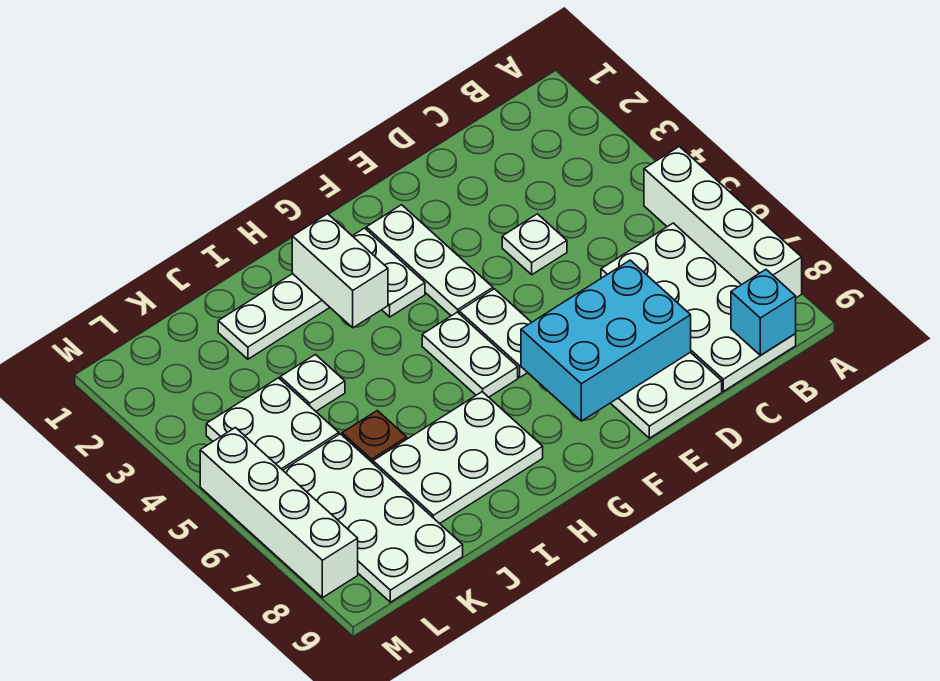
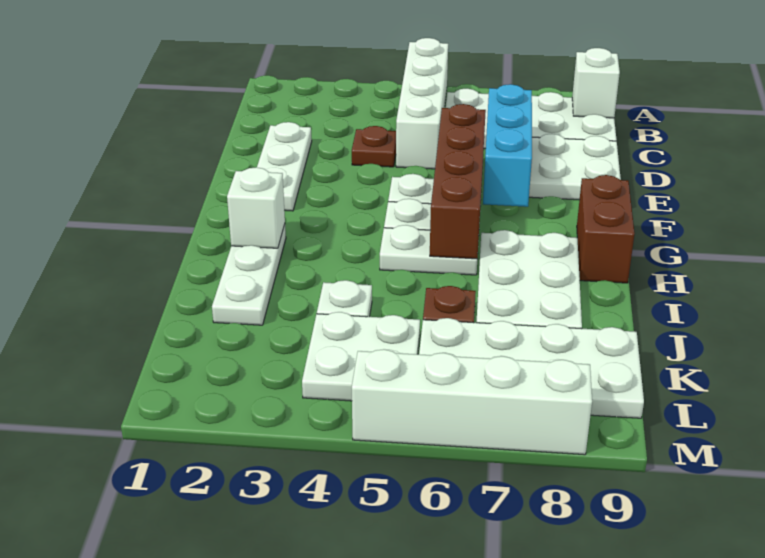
white 1x4 brick [644,146,802,298] -> white 1x4 brick turned to [396,38,448,169]
cyan 1x1 brick [731,270,796,355] -> white 1x1 brick [572,48,620,118]
white 1x1 plate [502,214,567,275] -> brown 1x1 plate [352,126,396,167]
cyan 2x3 brick [521,260,691,421] -> cyan 1x3 brick [483,84,532,207]
none -> brown 1x4 brick [430,104,486,259]
white 1x3 plate [366,205,493,316] -> white 1x3 plate turned to [257,122,312,211]
white 1x2 plate [353,228,425,317] -> white 1x2 plate moved to [380,225,478,275]
none -> brown 1x2 brick [577,175,635,283]
white 1x2 brick [292,214,388,328] -> white 1x1 brick [227,167,285,248]

